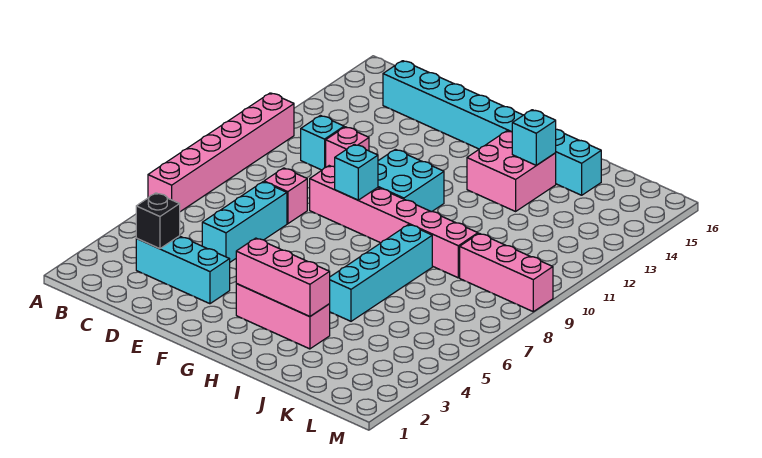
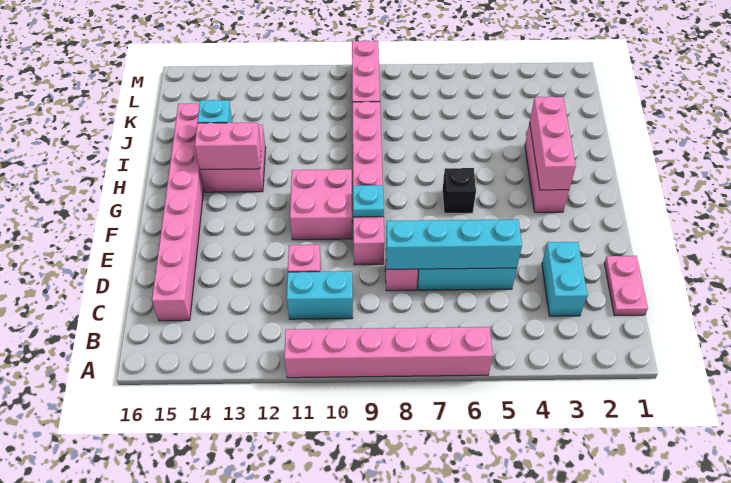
none -> pink 1x2 plate [604,256,648,316]
cyan 1x3 brick [136,236,230,304] -> cyan 1x2 brick [542,242,587,316]
black 1x1 brick [136,193,180,249] -> black 1x1 brick moved to [442,168,476,213]
cyan 1x1 brick [301,116,344,170] -> cyan 1x2 brick [287,271,353,319]
cyan 1x8 brick [383,61,601,195] -> pink 1x8 brick [152,103,204,321]
cyan 1x1 brick [335,144,378,200] -> cyan 1x1 plate [353,185,384,217]
cyan 2x2 brick [378,149,444,212] -> pink 2x2 brick [290,169,352,240]
none -> pink 1x2 brick [195,122,261,170]
cyan 1x4 brick [330,225,432,321] -> cyan 1x4 brick moved to [386,219,522,269]

